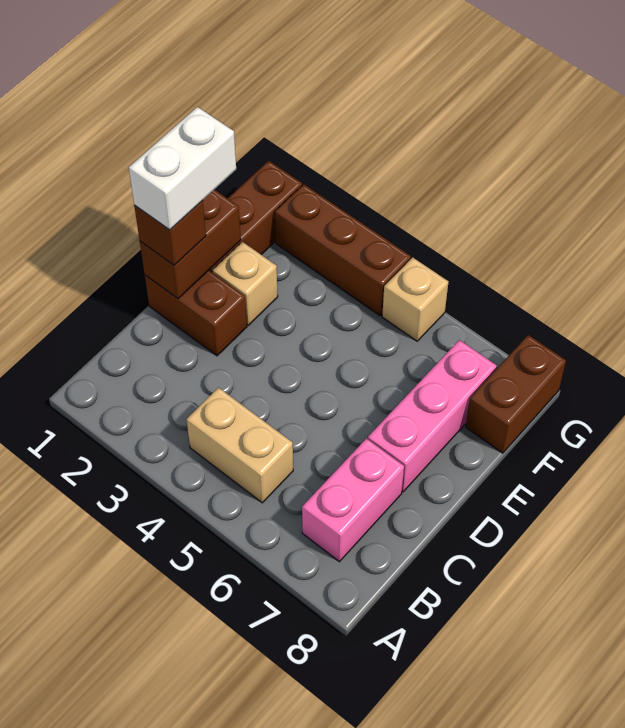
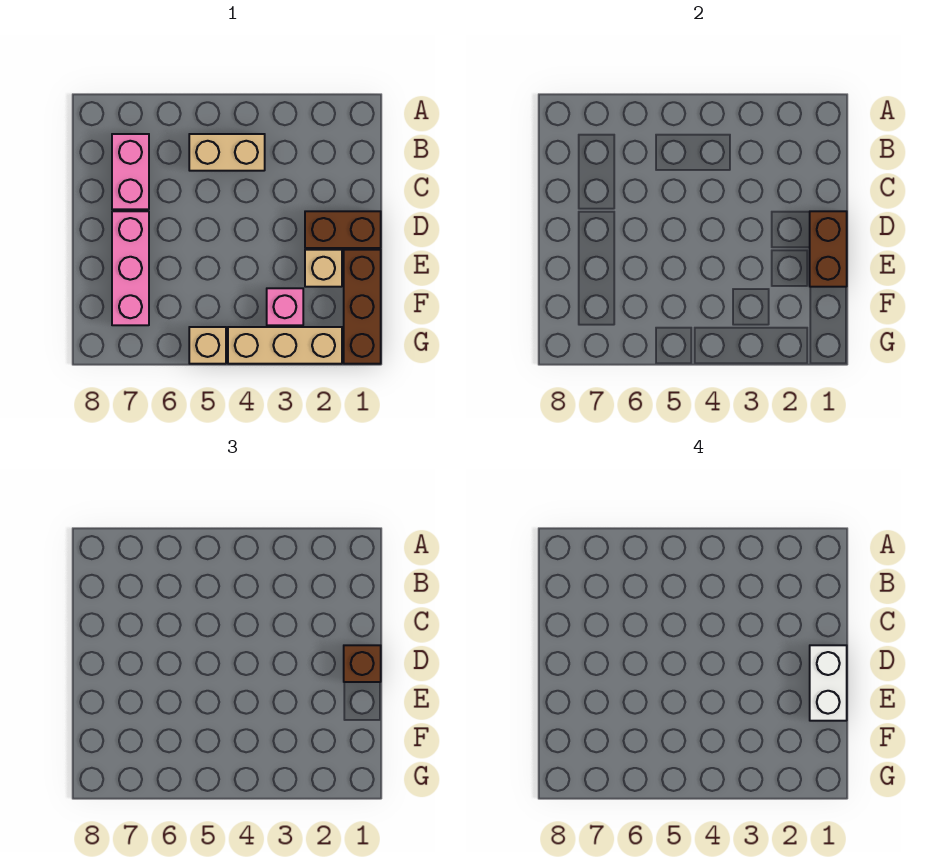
none -> pink 1x1 brick [267,288,303,325]
brown 1x2 brick [466,335,566,453] -> none
brown 1x3 brick [275,184,411,316] -> tan 1x3 brick [228,327,342,364]

